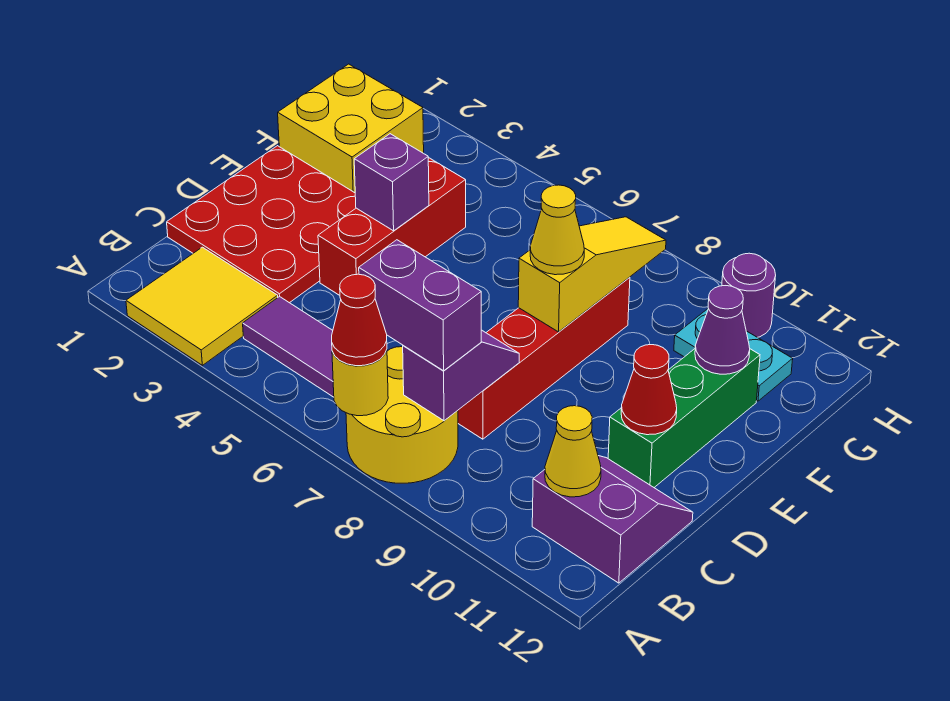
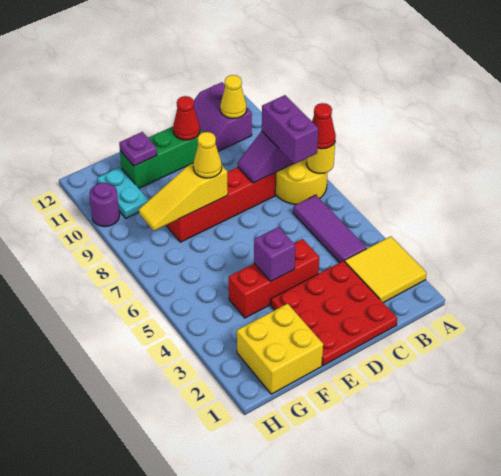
purple 1x1 cone [695,286,750,374] -> purple 1x1 plate [119,132,157,166]

